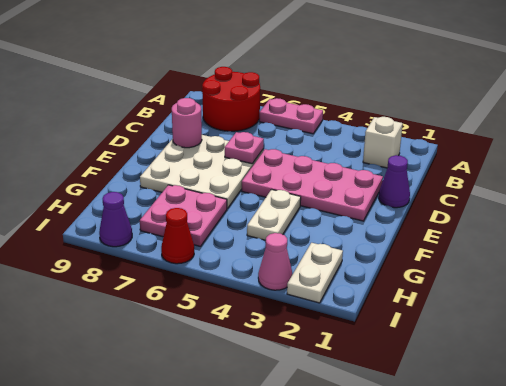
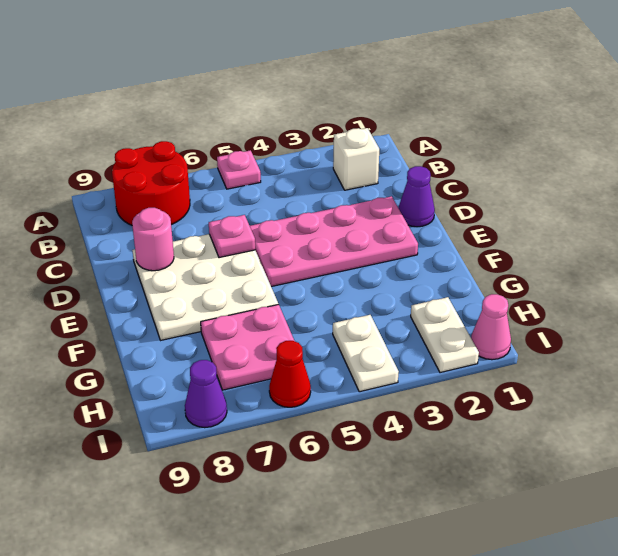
pink 1x2 plate [259,98,323,134] -> pink 1x1 plate [217,150,261,189]
white 1x2 plate [247,189,301,240] -> white 1x2 plate moved to [333,315,399,392]
pink 1x1 cone [258,233,293,290] -> pink 1x1 cone moved to [471,294,511,360]

